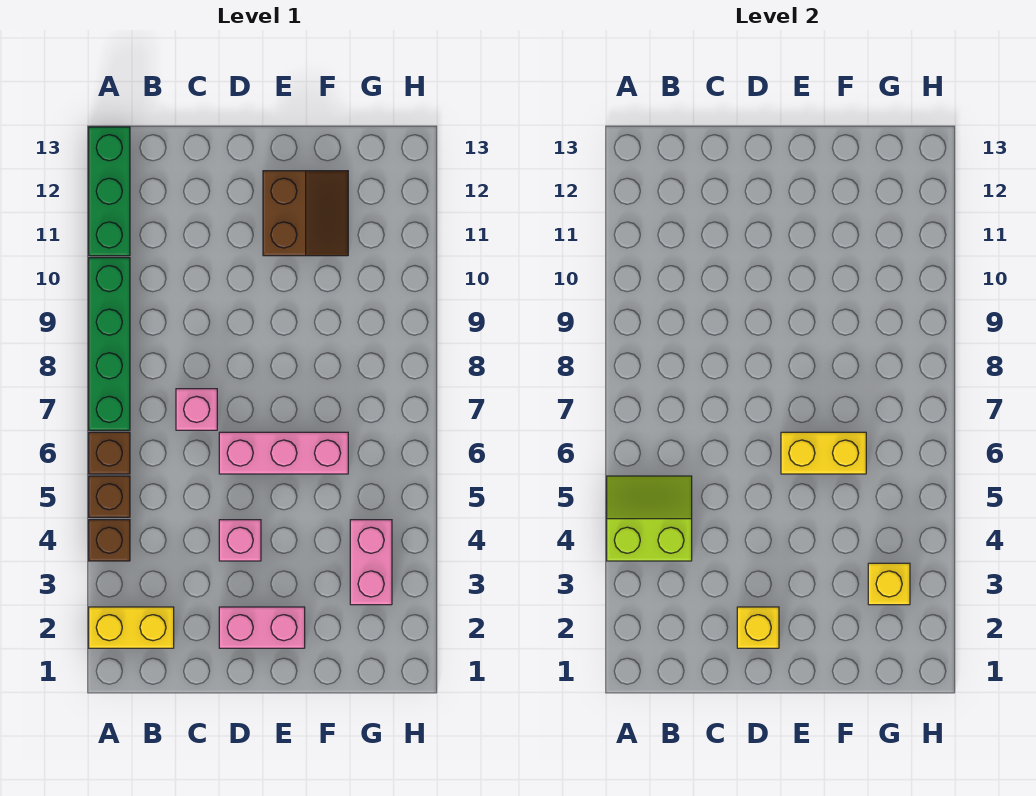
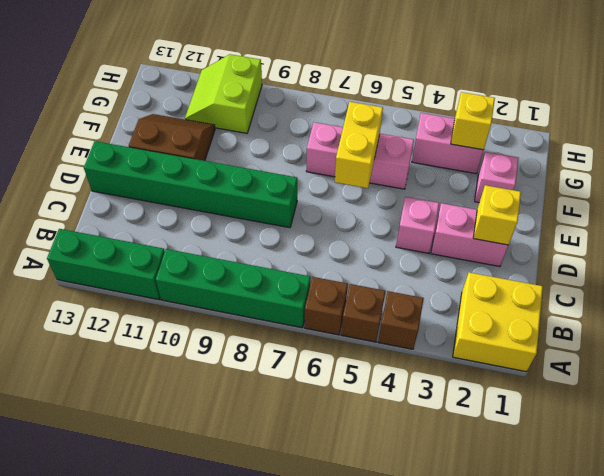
yellow 1x2 brick [89,607,174,648] -> yellow 2x2 brick [453,272,543,372]
lime 2x2 slope [607,476,692,561] -> lime 2x2 slope moved to [185,54,262,133]
pink 1x1 brick [176,389,217,430] -> pink 1x1 brick moved to [475,152,519,202]
pink 1x2 brick [219,607,305,648] -> pink 1x2 brick turned to [431,203,508,267]
pink 1x3 brick [219,432,348,474] -> pink 1x3 brick turned to [306,122,414,189]
none -> green 1x6 brick [84,141,297,228]

